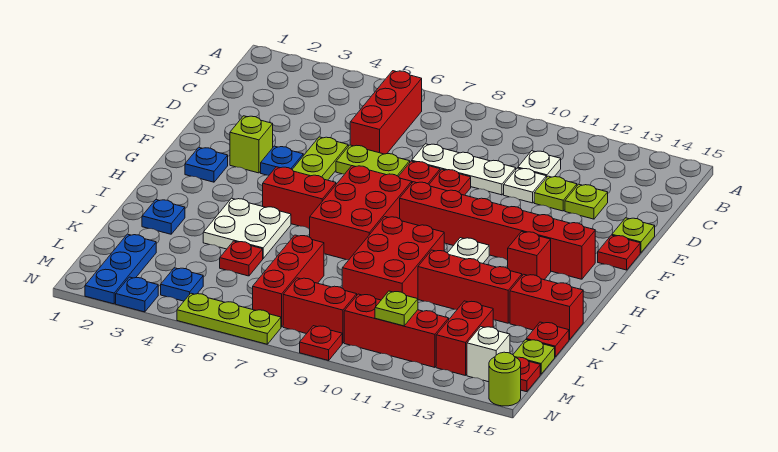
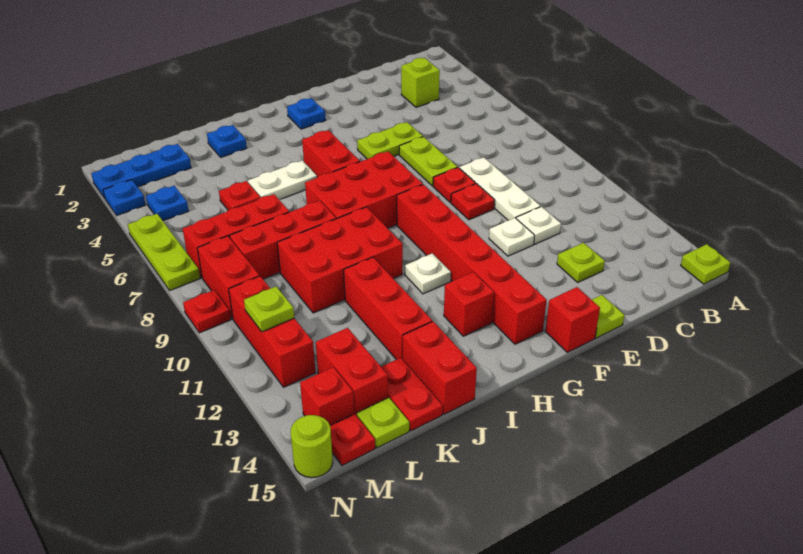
red 1x3 brick [350,71,422,154] -> red 1x3 brick moved to [230,201,336,279]
white 1x1 plate [518,151,561,178] -> white 1x1 plate moved to [489,218,535,256]
lime 1x1 plate [534,176,577,211] -> lime 1x1 plate moved to [681,244,730,284]
lime 1x1 brick [230,116,273,173] -> lime 1x1 brick moved to [401,58,440,107]
blue 1x1 plate [261,146,303,175] -> none
red 1x1 plate [598,235,640,270] -> red 1x1 brick [545,287,600,352]
white 2x2 plate [203,198,291,258] -> white 1x2 plate [248,160,317,200]
red 1x1 plate [526,322,569,357] -> red 1x2 plate [382,358,443,431]
red 1x2 brick [436,301,493,376] -> red 1x2 brick turned to [316,328,388,415]
white 1x1 brick [467,327,510,382] -> red 1x1 brick [300,367,354,425]

